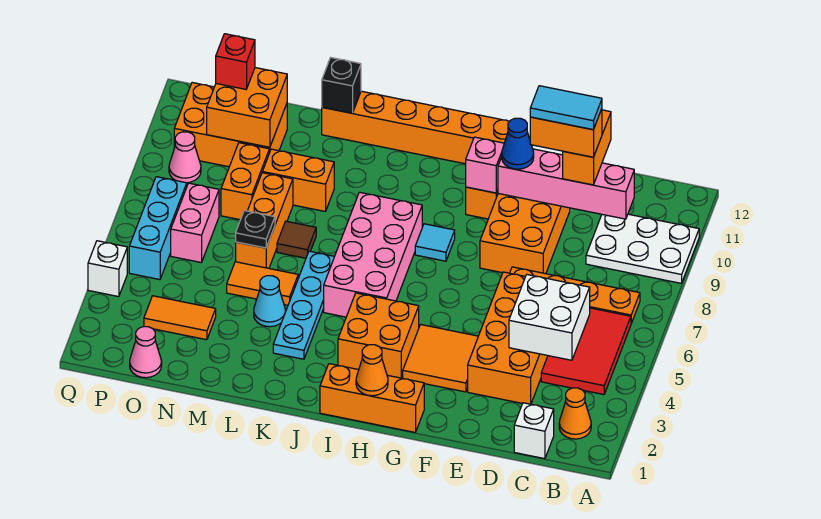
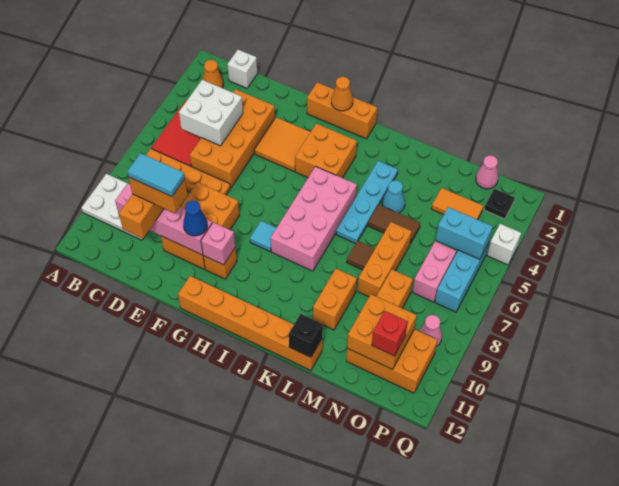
orange 1x2 tile [227,262,298,305] -> brown 1x2 tile [368,205,420,244]
orange 1x2 brick [262,149,334,211] -> orange 1x2 brick turned to [313,269,357,330]
black 1x1 plate [236,211,275,248] -> black 1x1 plate moved to [484,189,515,219]
none -> cyan 1x2 brick [436,207,493,259]

